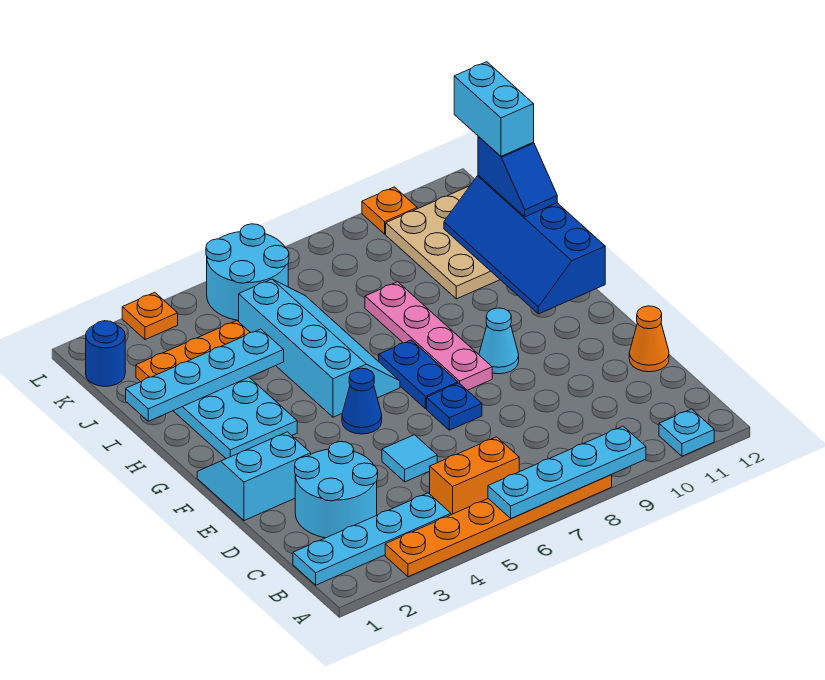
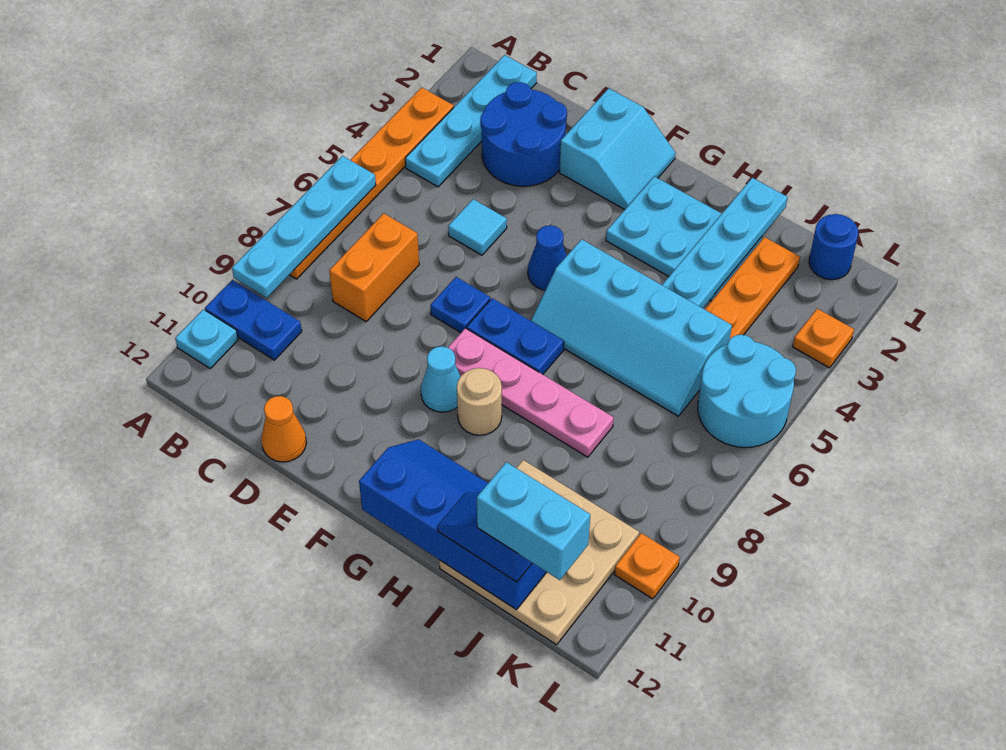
none -> blue 1x2 plate [205,280,302,360]
orange 1x2 brick [430,437,519,515] -> orange 1x2 brick moved to [329,213,419,321]
cyan 2x2 round brick [295,442,378,538] -> blue 2x2 round brick [480,82,567,186]
none -> tan 1x1 round brick [457,368,502,435]

